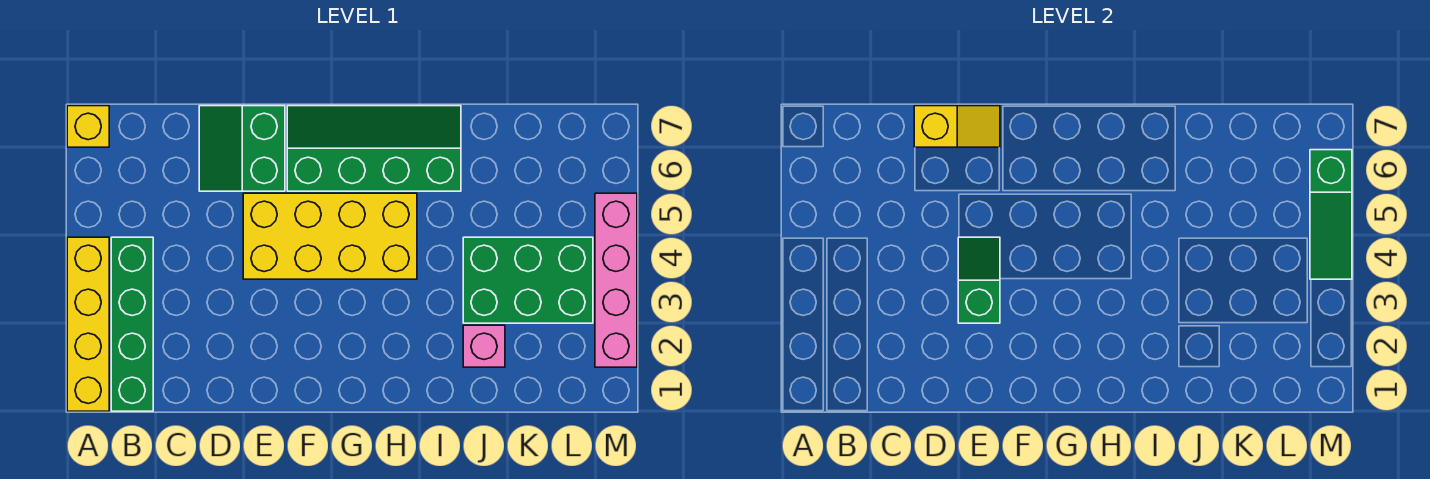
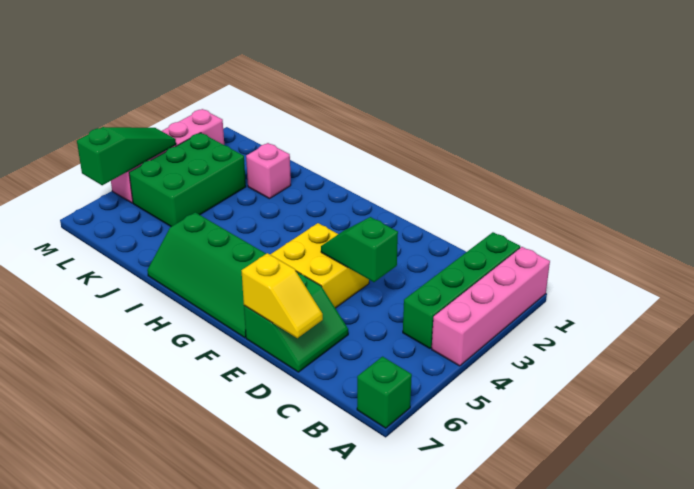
yellow 1x4 brick [67,237,109,411] -> pink 1x4 brick [432,247,550,366]
yellow 1x1 brick [67,106,109,147] -> green 1x1 brick [357,357,412,428]
yellow 1x2 slope [914,106,1000,147] -> yellow 1x2 slope turned to [241,253,323,338]
green 1x2 slope [958,237,1000,323] -> green 1x2 slope turned to [321,217,398,282]
yellow 2x4 brick [243,193,417,279] -> yellow 2x2 brick [270,223,369,308]
green 2x3 brick [463,237,593,323] -> green 2x3 brick turned to [129,133,246,227]

